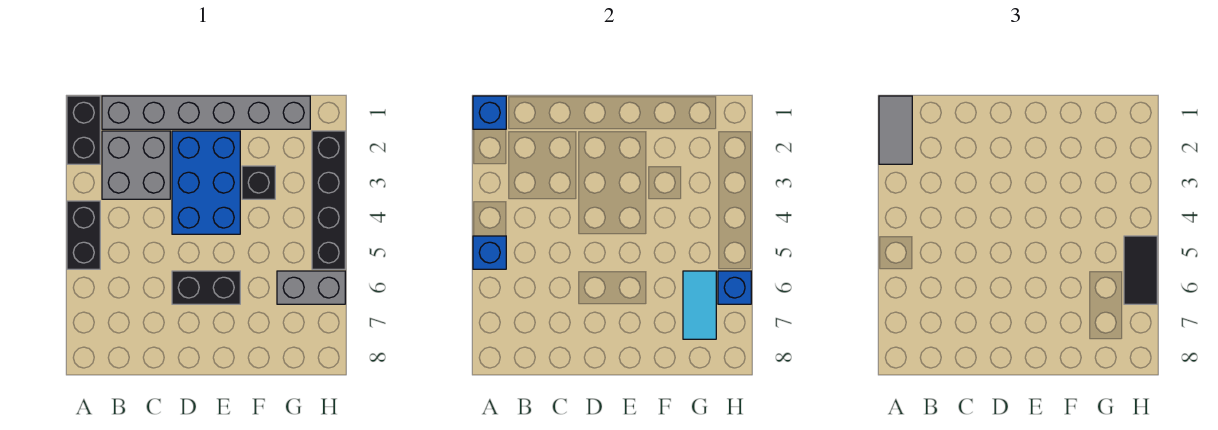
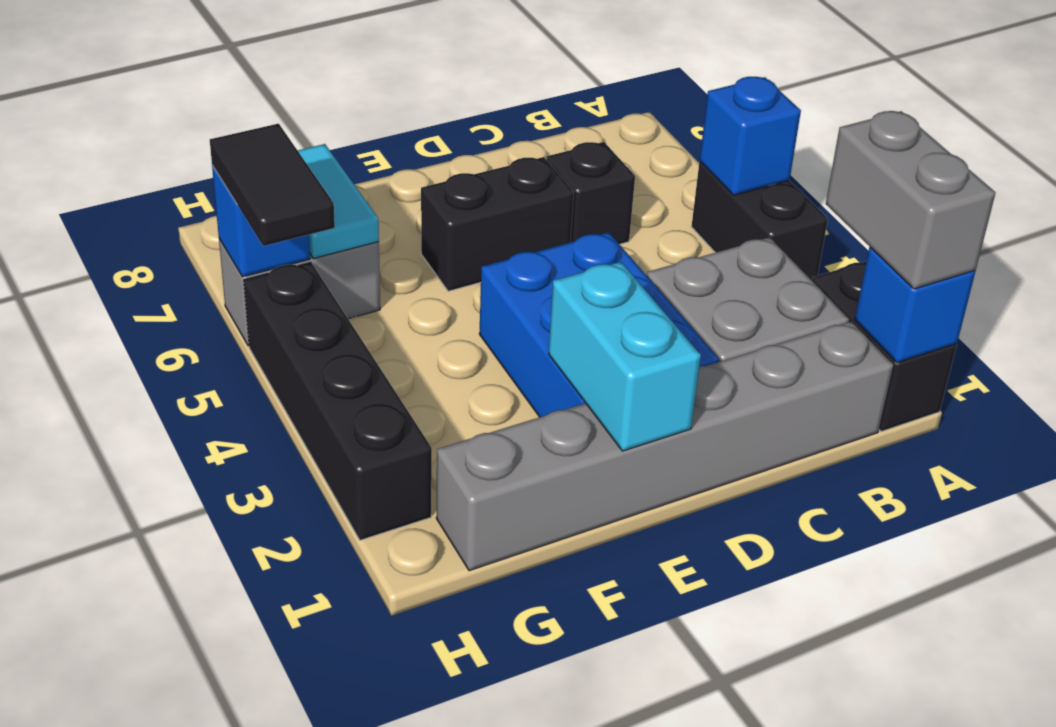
grey 1x2 tile [879,96,912,164] -> grey 1x2 brick [826,111,995,289]
none -> cyan 1x2 brick [549,262,701,451]
black 1x1 brick [242,166,275,199] -> black 1x1 brick moved to [547,142,635,244]

